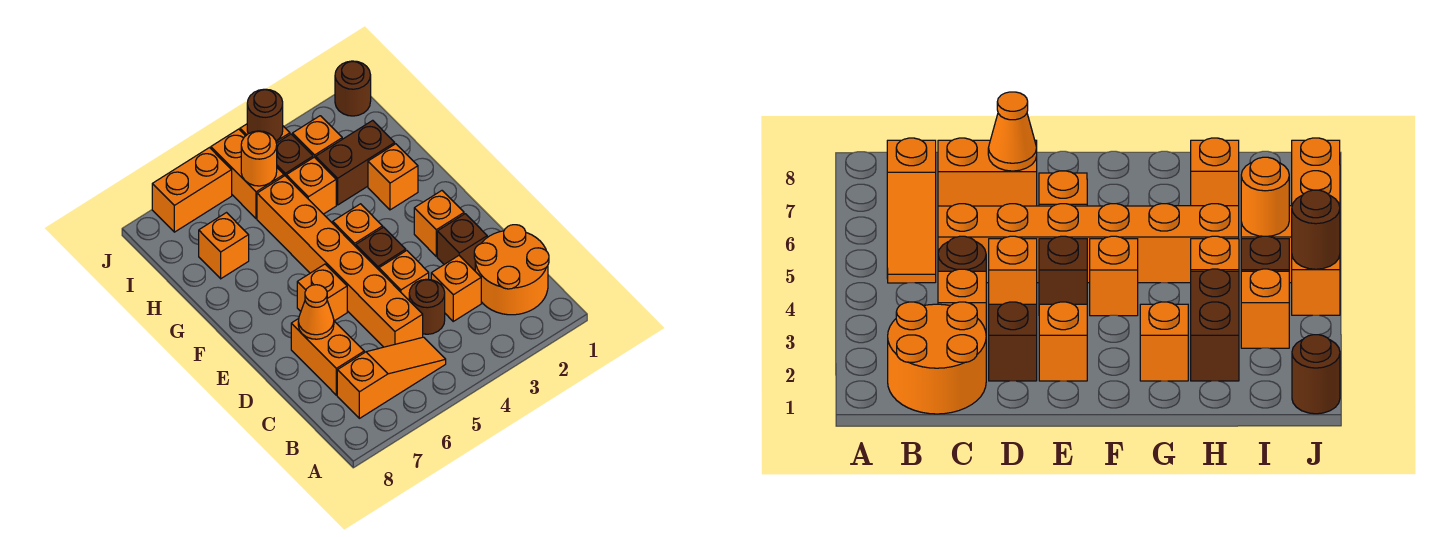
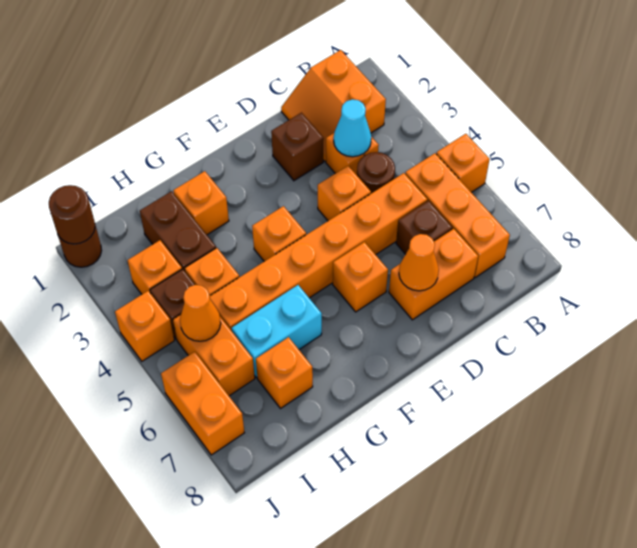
orange 2x2 round brick [474,225,549,315] -> orange 2x2 slope [281,50,386,161]
orange 1x3 slope [337,337,446,418] -> orange 1x3 brick [405,153,510,277]
none -> cyan 1x1 cone [334,99,371,157]
orange 1x1 brick [414,191,464,256] -> orange 1x1 brick moved to [436,134,490,192]
brown 1x1 brick [356,227,406,270] -> brown 1x1 brick moved to [396,201,453,254]
none -> cyan 1x2 brick [232,285,322,378]
orange 1x2 brick [211,129,284,219] -> orange 1x2 brick turned to [173,315,255,396]
orange 1x1 round brick [241,131,277,186] -> orange 1x1 cone [180,285,221,341]
brown 1x1 round brick [247,89,283,141] -> brown 1x1 round brick moved to [49,185,95,244]

